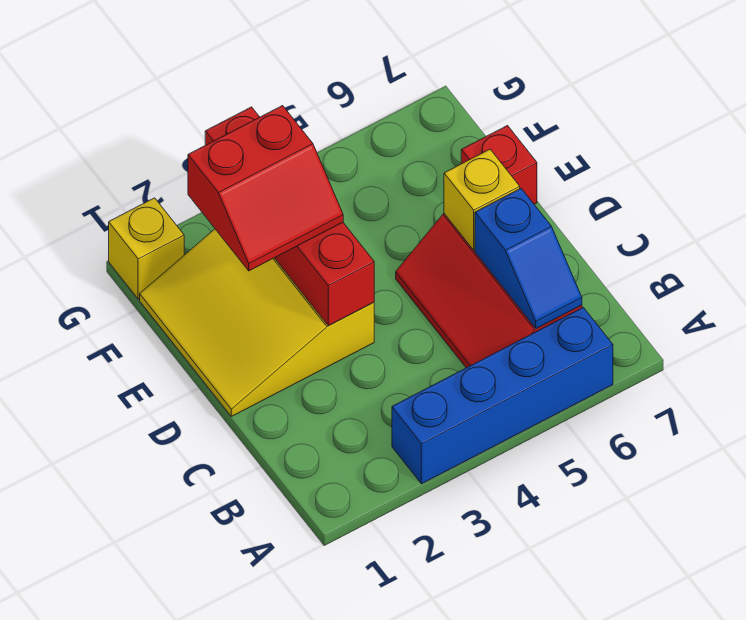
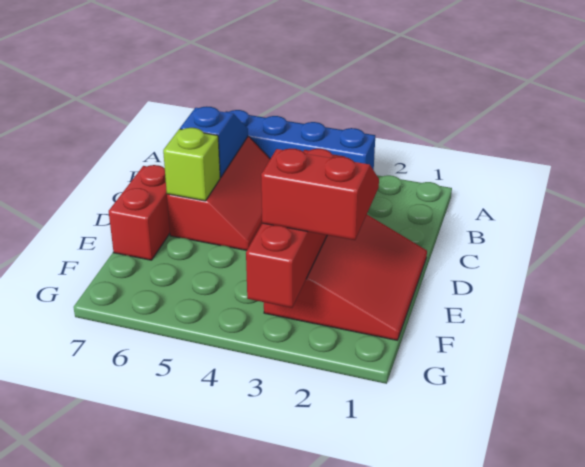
yellow 3x3 slope [140,229,374,416] -> red 3x3 slope [264,215,427,340]
yellow 1x1 brick [444,149,520,250] -> lime 1x1 brick [163,128,220,201]
red 1x1 brick [461,126,537,204] -> red 1x2 brick [109,165,170,260]
yellow 1x1 brick [109,198,184,299] -> none

